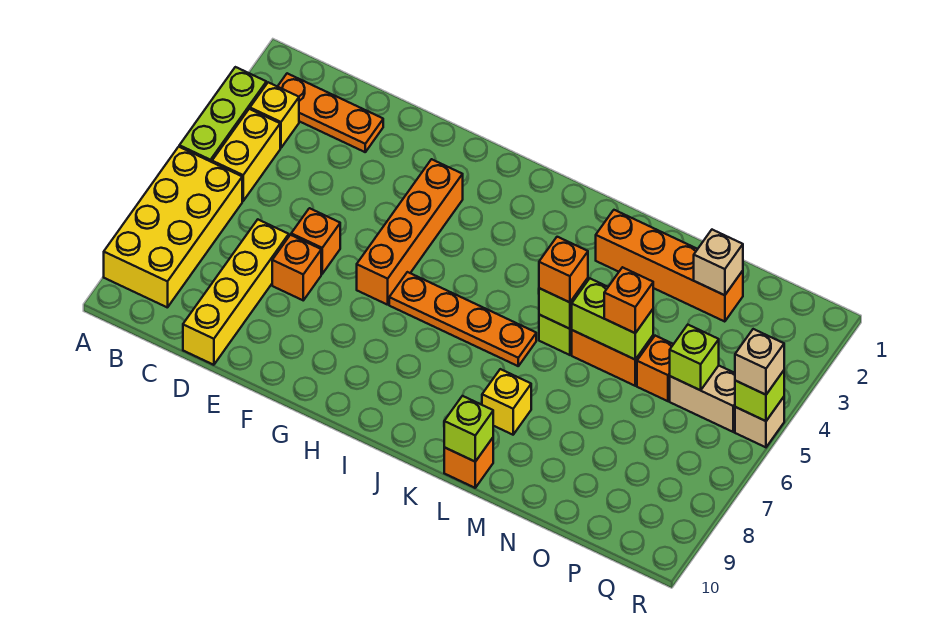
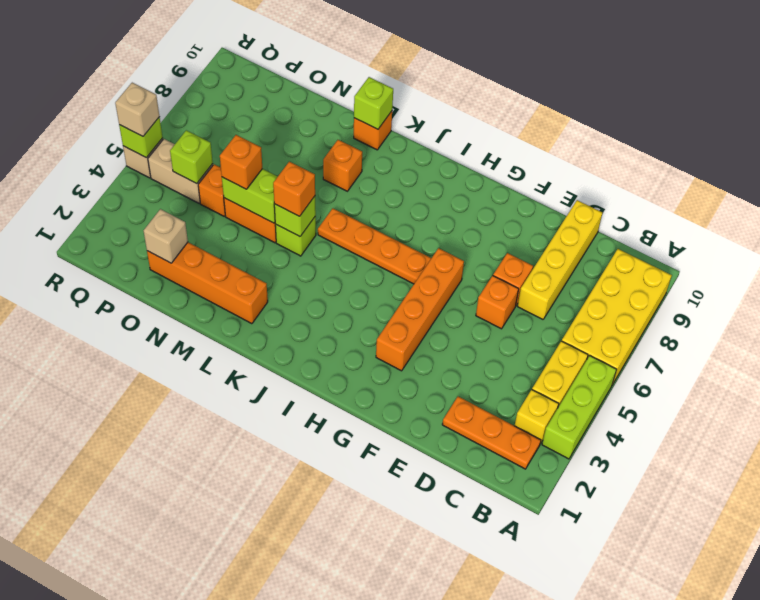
yellow 1x1 brick [482,369,531,435] -> orange 1x1 brick [323,140,362,191]

